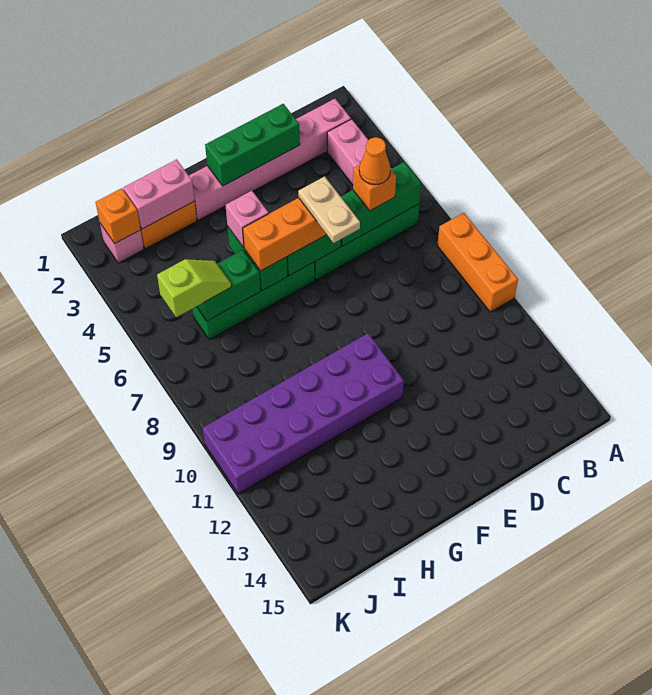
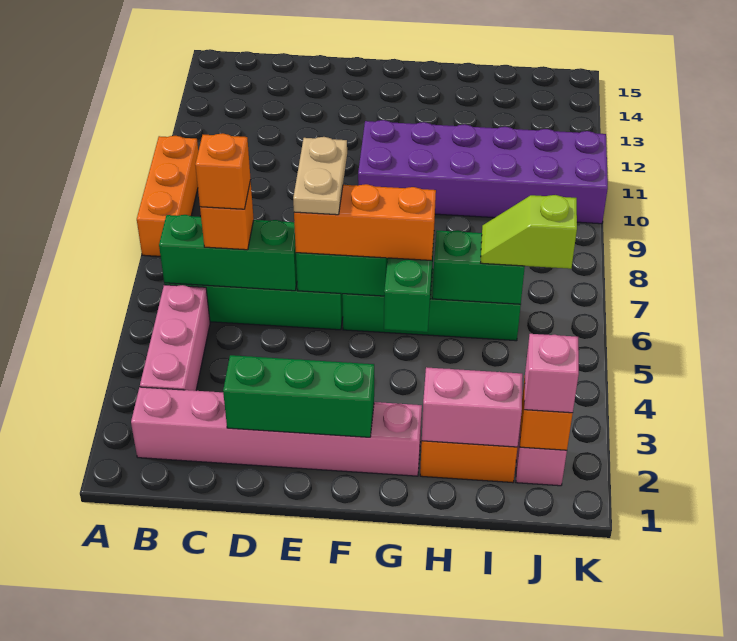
orange 1x1 cone [359,137,391,185] -> orange 1x1 brick [195,133,251,209]
pink 1x1 brick [226,191,269,248] -> pink 1x1 brick moved to [524,334,579,413]

